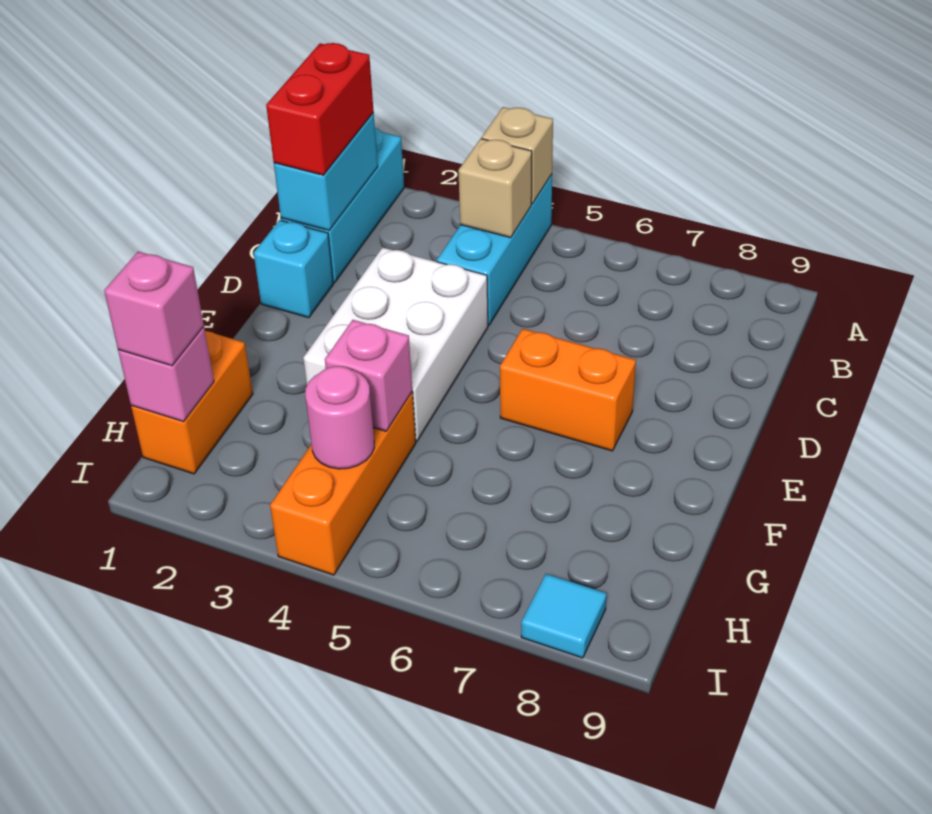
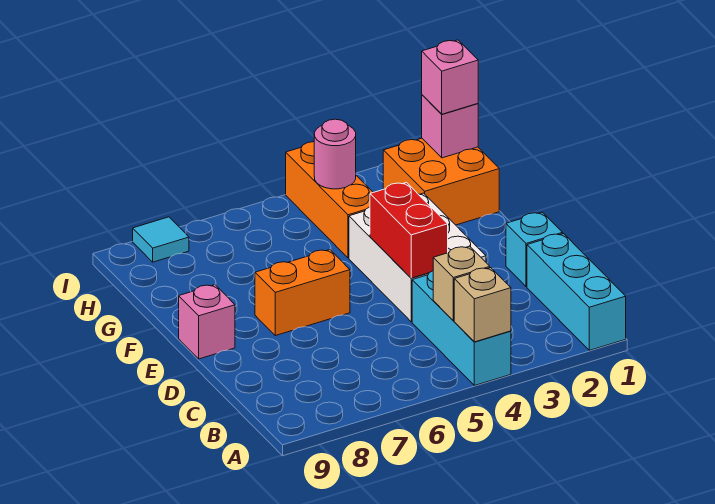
cyan 1x2 brick [274,113,378,231] -> none
red 1x2 brick [266,43,374,175] -> red 1x2 brick moved to [370,183,448,278]
orange 1x2 brick [131,331,253,474] -> orange 2x2 brick [383,138,499,225]
pink 1x1 brick [325,320,412,431] -> pink 1x1 brick moved to [179,285,235,359]

